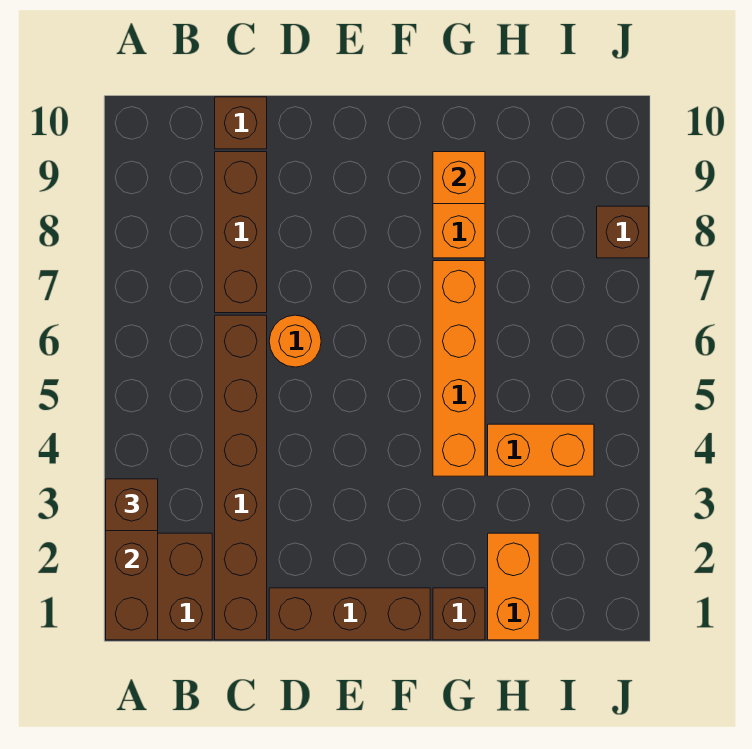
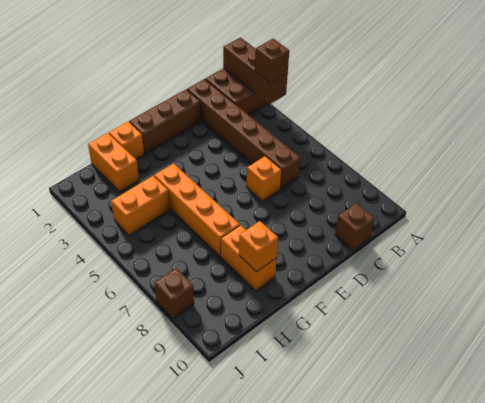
brown 1x3 brick [215,152,267,313] -> none
orange 1x1 round brick [269,315,321,367] -> orange 1x1 brick [246,156,282,201]
brown 1x1 brick [433,588,485,640] -> orange 1x1 brick [109,122,144,159]

